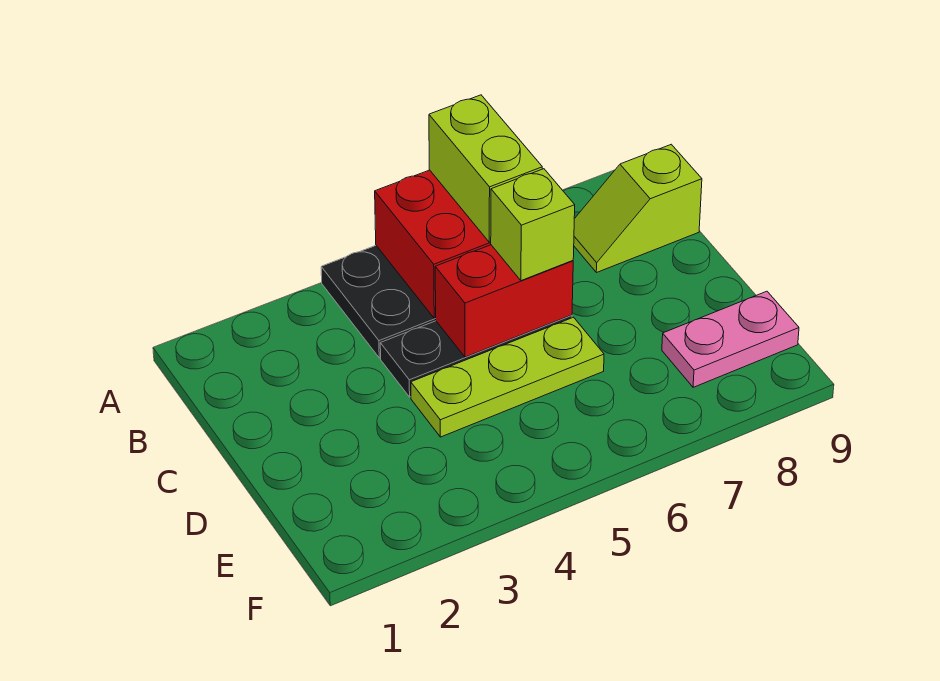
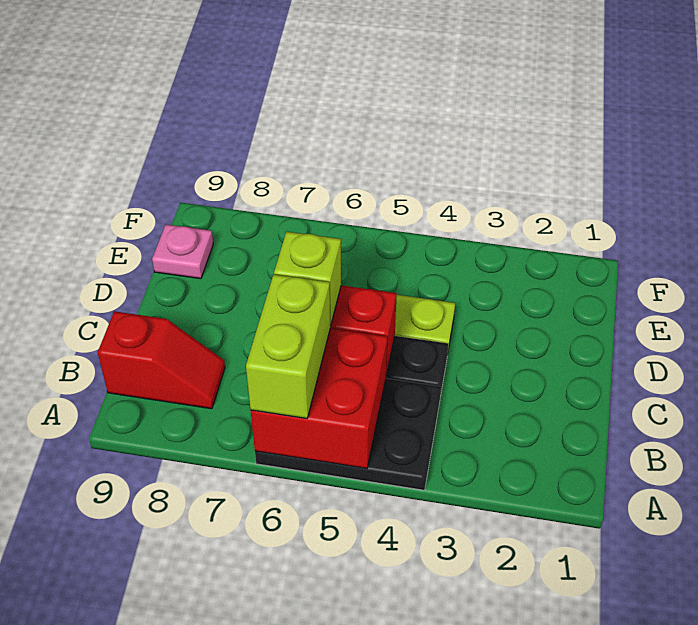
lime 1x2 slope [574,144,702,273] -> red 1x2 slope [98,311,225,409]
pink 1x2 plate [662,291,799,387] -> pink 1x1 plate [152,224,213,279]

